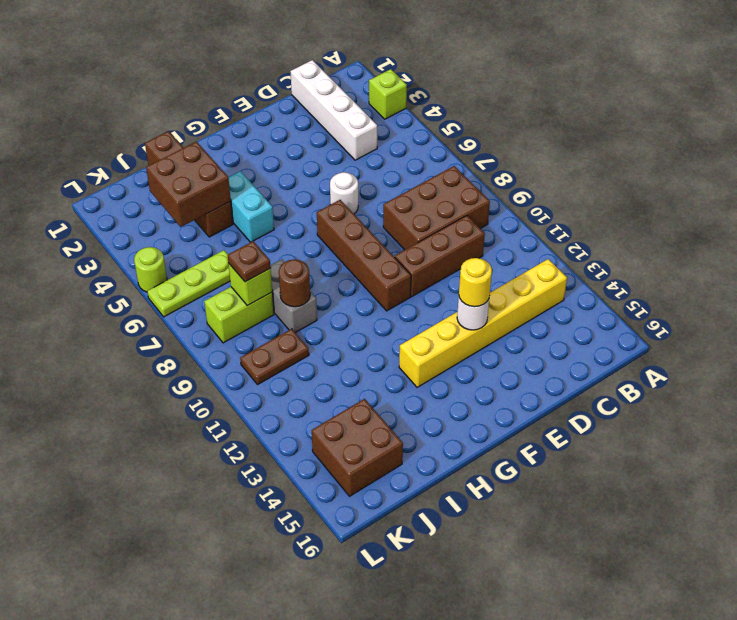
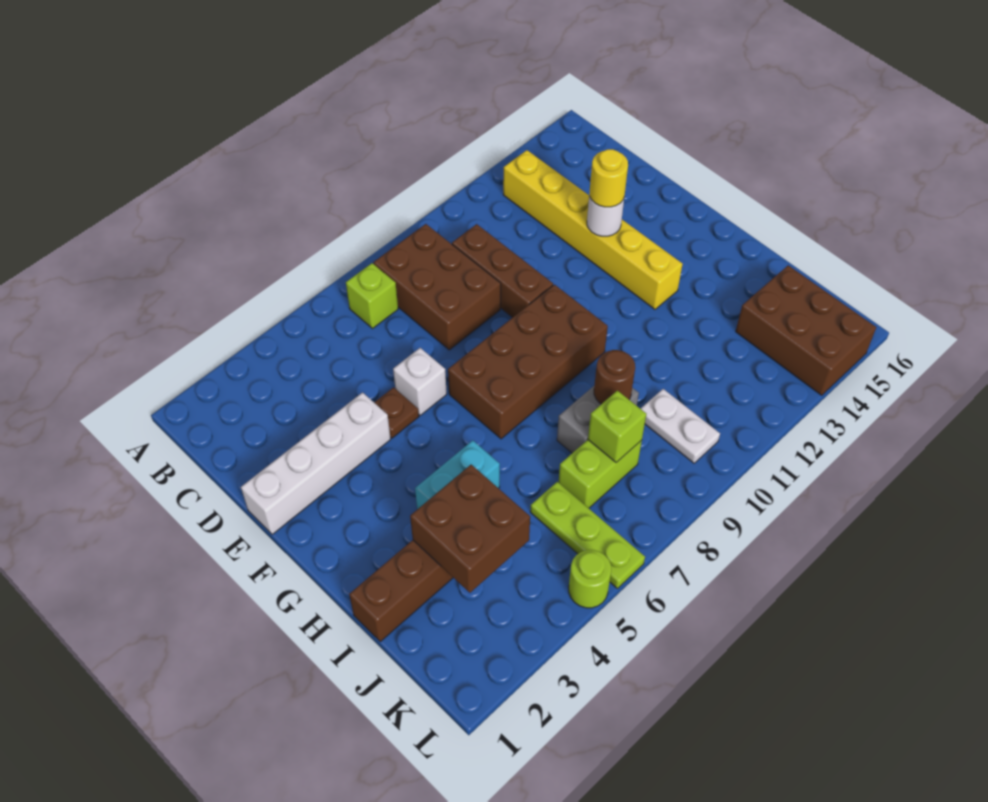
lime 1x1 brick [369,69,407,119] -> lime 1x1 brick moved to [346,263,398,328]
white 1x4 brick [290,60,377,160] -> white 1x4 brick moved to [241,393,391,534]
white 1x1 round brick [330,172,358,214] -> white 1x1 brick [393,348,447,415]
brown 1x4 brick [317,200,411,311] -> brown 2x4 brick [448,285,608,439]
lime 1x2 brick [204,287,274,343] -> lime 1x2 brick turned to [559,440,642,508]
brown 1x1 plate [228,241,271,282] -> brown 1x1 plate moved to [374,387,419,438]
brown 1x2 plate [240,329,309,384] -> white 1x2 plate [641,389,720,463]
brown 2x2 brick [312,399,403,496] -> brown 2x3 brick [736,265,876,395]

